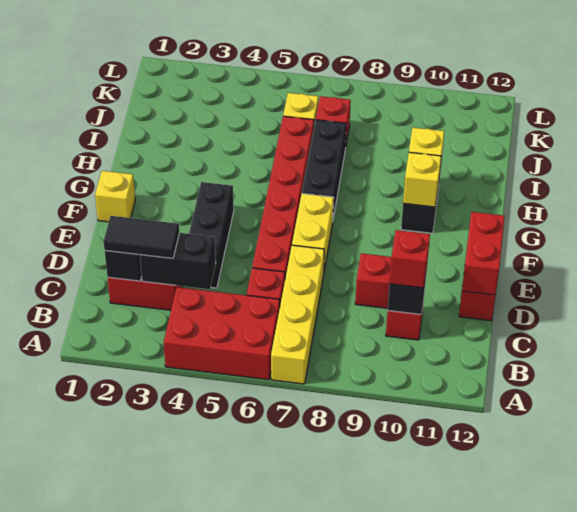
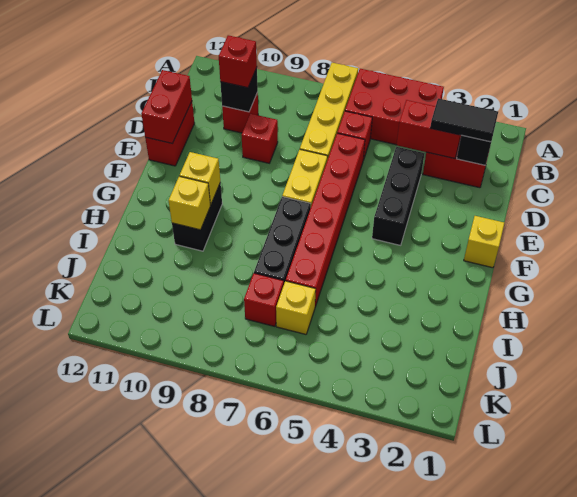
black 1x2 brick [140,233,216,289] -> red 1x2 brick [397,100,461,159]

